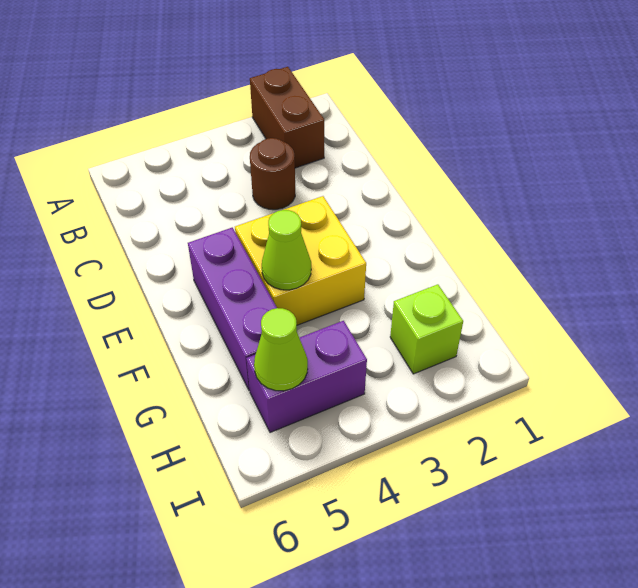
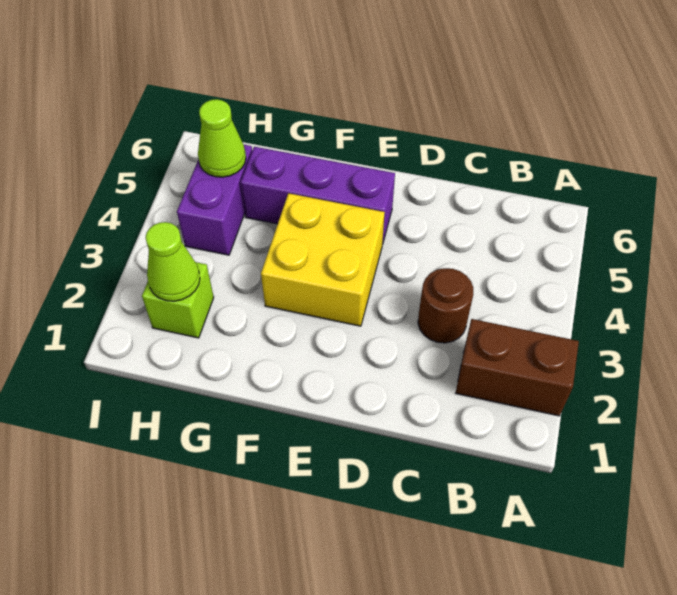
lime 1x1 cone [262,210,311,290] -> lime 1x1 cone moved to [146,222,200,301]

